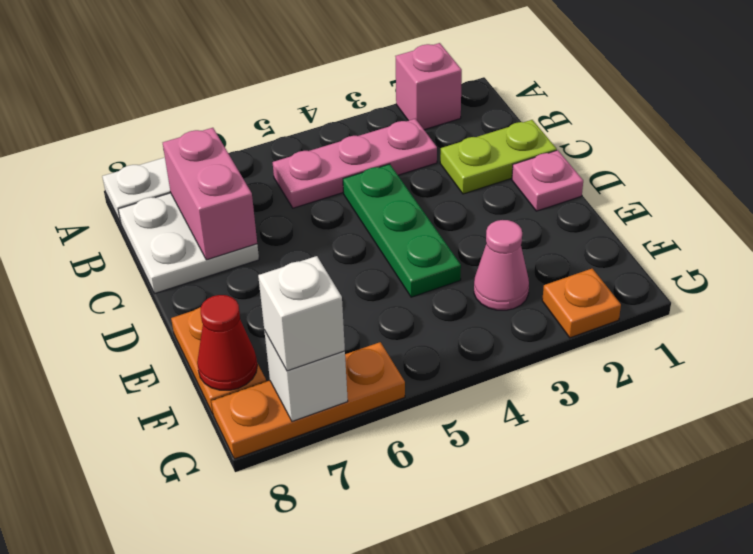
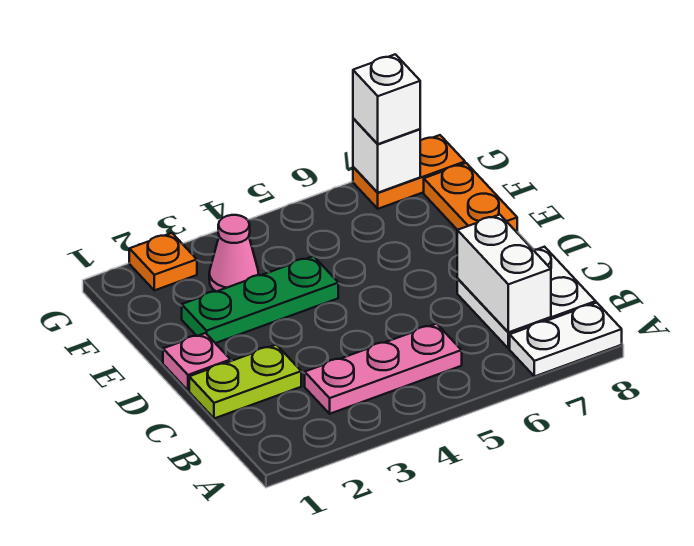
pink 1x1 brick [395,43,462,130] -> none
pink 1x2 brick [163,128,257,260] -> white 1x2 brick [457,215,551,332]
green 1x3 plate [343,164,461,297] -> green 1x3 plate turned to [182,256,338,343]
red 1x1 cone [197,295,257,390] -> none
orange 1x3 plate [211,342,405,459] -> orange 1x2 plate [353,135,465,209]

